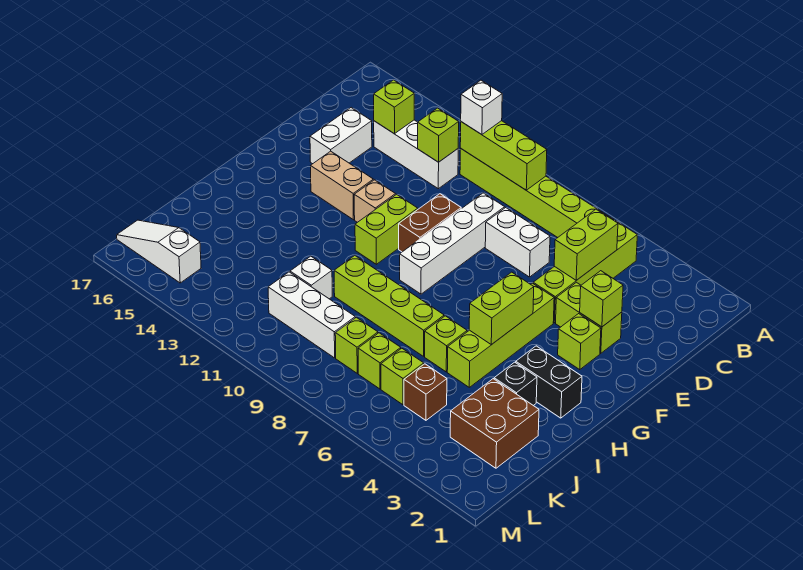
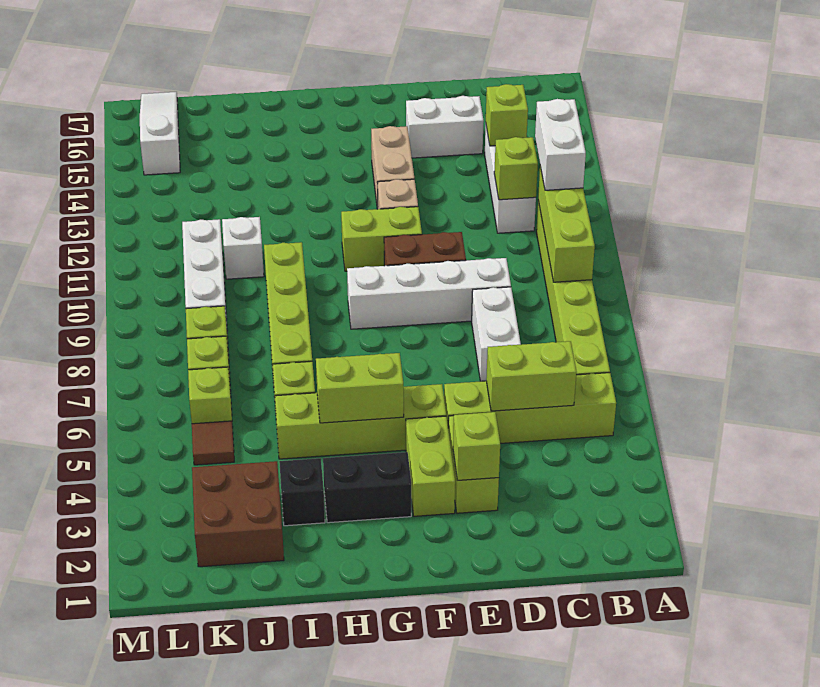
white 1x1 brick [461,80,502,135] -> white 1x2 brick [535,99,586,190]
lime 1x1 brick [558,314,601,370] -> lime 1x2 brick [406,416,455,516]
black 1x2 brick [516,346,582,418] -> black 1x2 brick turned to [323,452,411,523]
brown 1x1 brick [404,364,447,420] -> brown 1x1 tile [192,421,234,465]

